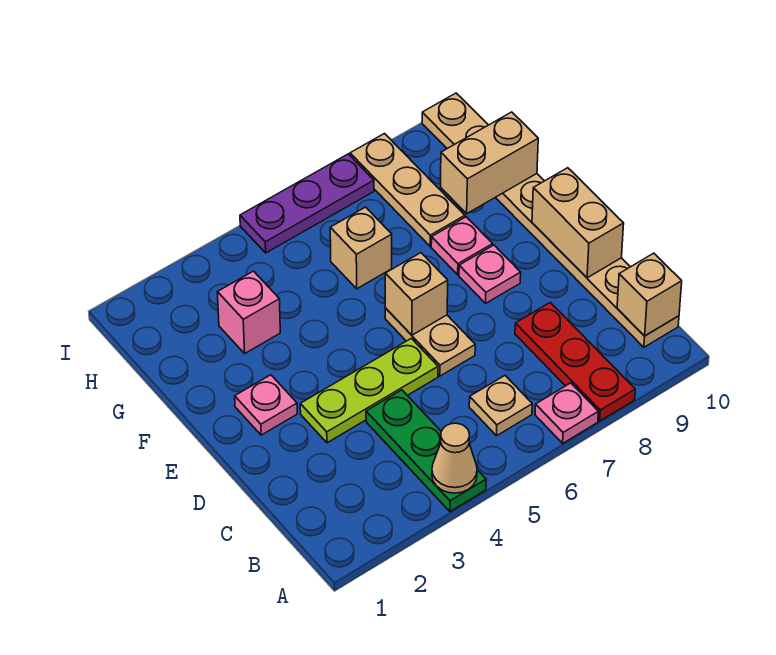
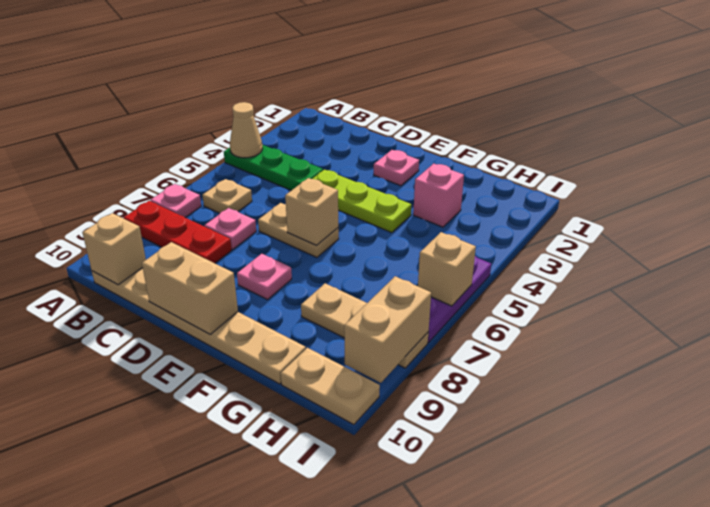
lime 1x3 plate [300,338,438,443] -> lime 1x3 plate turned to [312,170,411,233]
pink 1x1 plate [431,217,493,275] -> pink 1x1 plate moved to [204,208,256,249]
tan 1x1 brick [330,207,392,289] -> tan 1x1 brick moved to [418,232,476,306]
tan 1x2 brick [441,112,538,214] -> tan 1x2 brick moved to [344,276,431,383]

